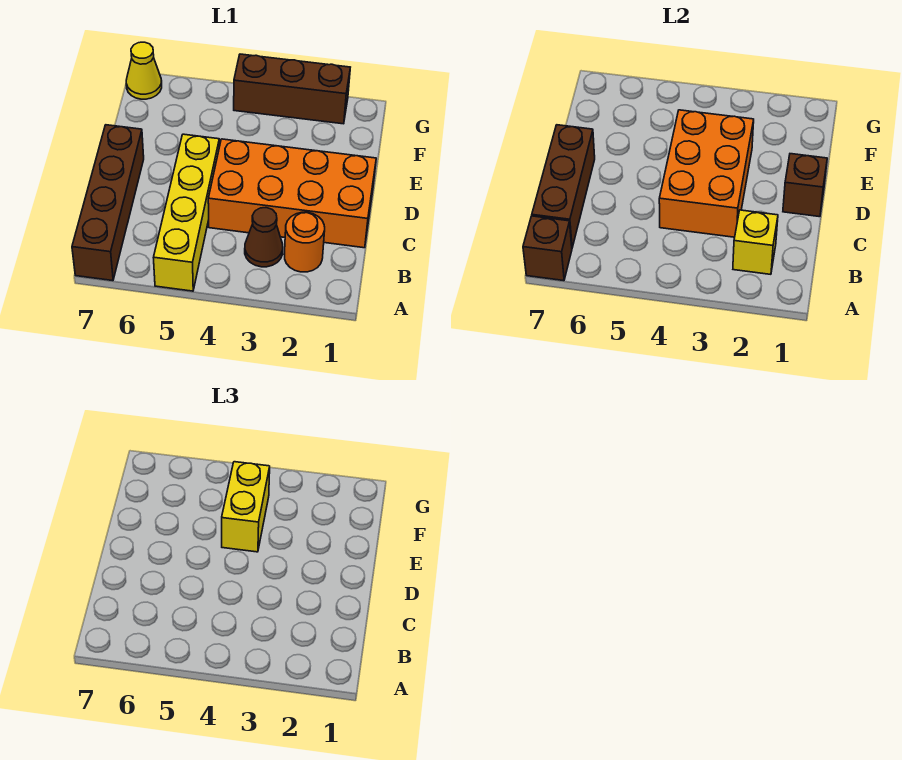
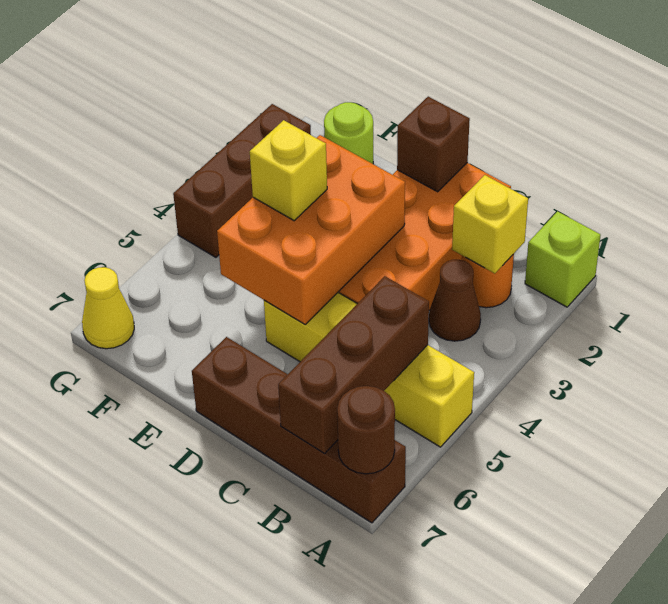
none -> lime 1x1 brick [525,211,600,307]
brown 1x1 brick [523,216,572,281] -> brown 1x1 round brick [337,386,395,474]
brown 1x3 brick [532,125,595,247] -> brown 1x3 brick turned to [278,276,429,454]
orange 2x3 brick [659,110,754,237] -> orange 2x3 brick turned to [217,135,405,324]
yellow 1x2 brick [222,462,270,552] -> yellow 1x1 brick [250,120,327,221]
none -> lime 1x1 round brick [324,102,373,164]

